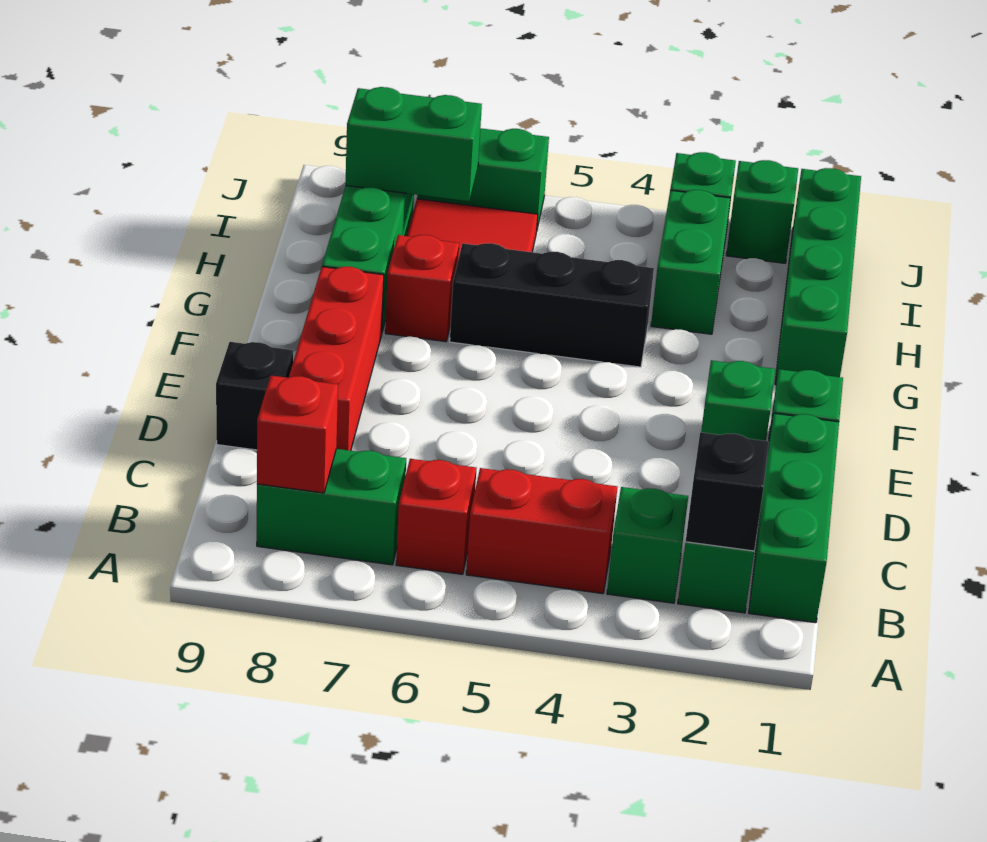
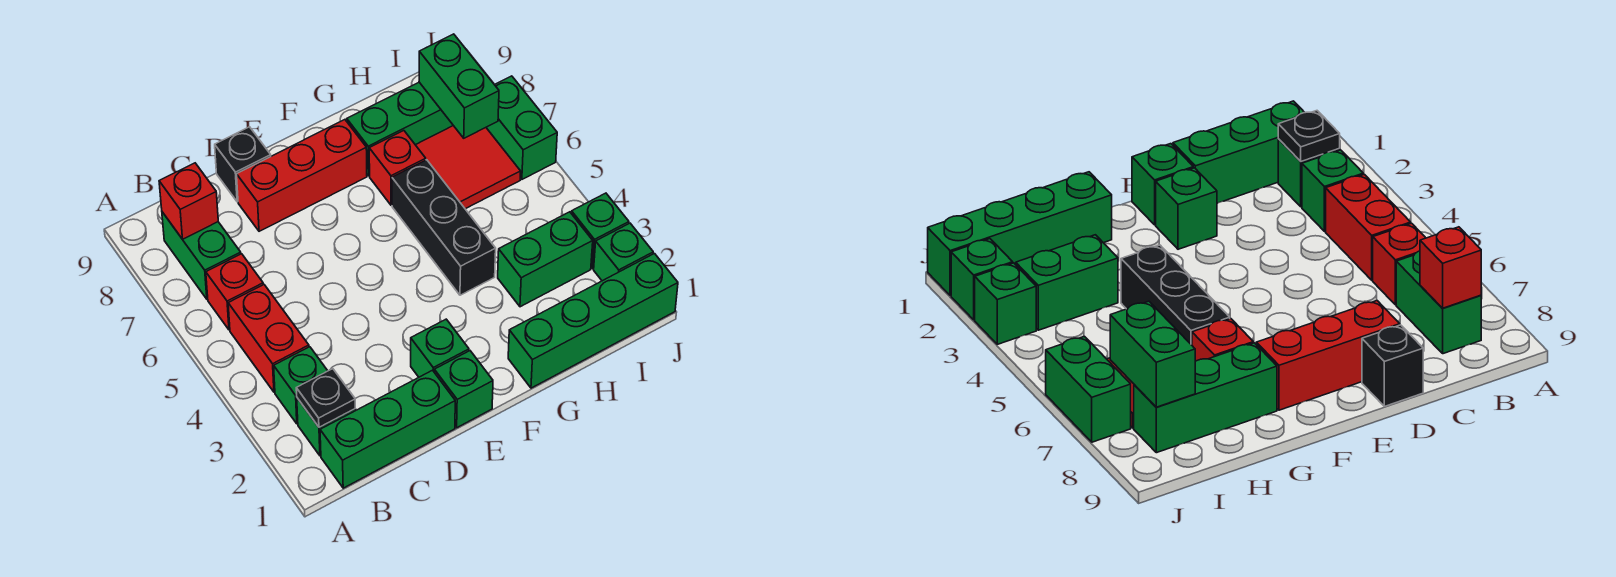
black 1x1 brick [686,432,769,551] -> black 1x1 plate [296,369,355,427]

